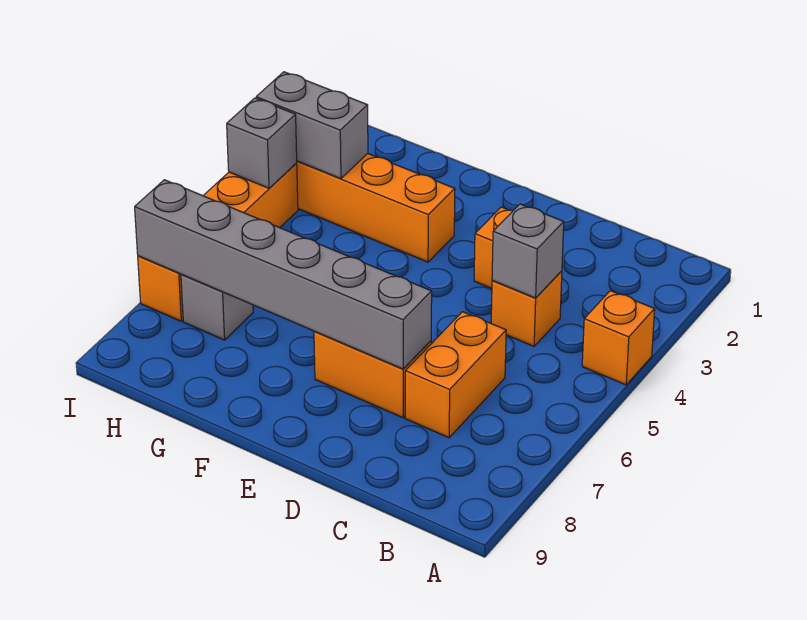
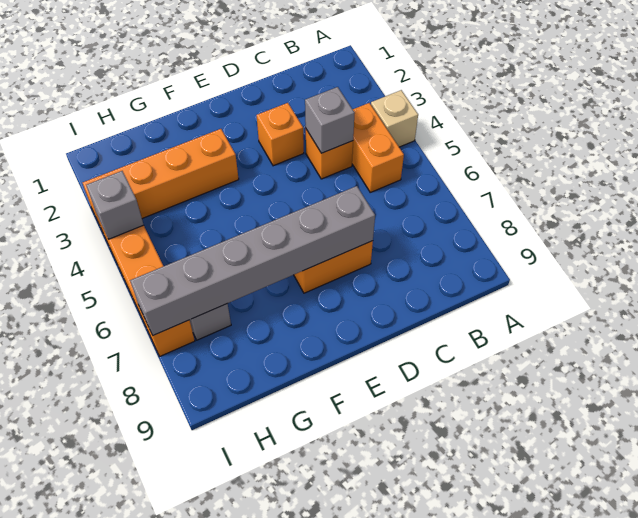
orange 1x1 brick [582,291,655,385] -> tan 1x1 brick [371,90,418,147]
orange 1x2 brick [405,312,506,438] -> orange 1x2 brick moved to [352,103,404,192]
grey 1x2 brick [256,72,368,179] -> none

